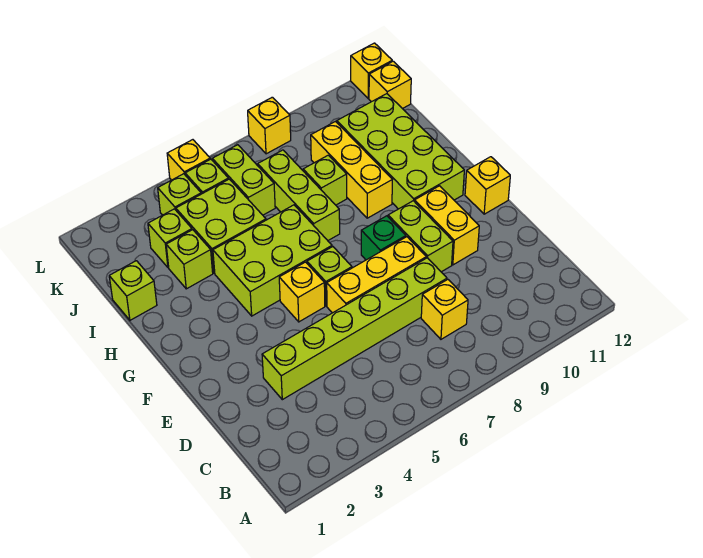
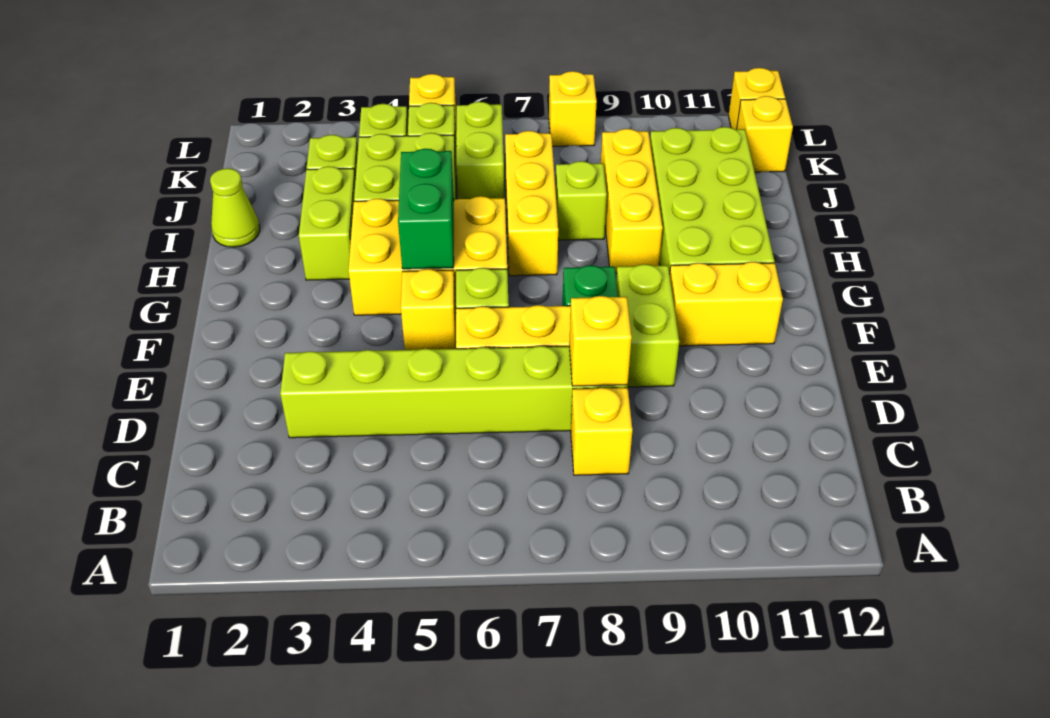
yellow 1x2 brick [415,186,479,265] -> yellow 1x2 brick turned to [670,262,783,346]
yellow 1x1 brick [465,157,510,214] -> yellow 1x1 brick moved to [569,296,632,386]
lime 2x3 brick [213,205,332,316] -> yellow 2x3 brick [348,196,507,315]
none -> green 1x2 brick [398,149,454,269]
lime 1x3 brick [258,150,340,240] -> yellow 1x3 brick [505,131,558,276]
lime 1x1 brick [109,261,157,320] -> lime 1x1 cone [210,168,260,247]
lime 1x1 brick [166,230,213,289] -> lime 1x2 brick [299,166,355,280]

